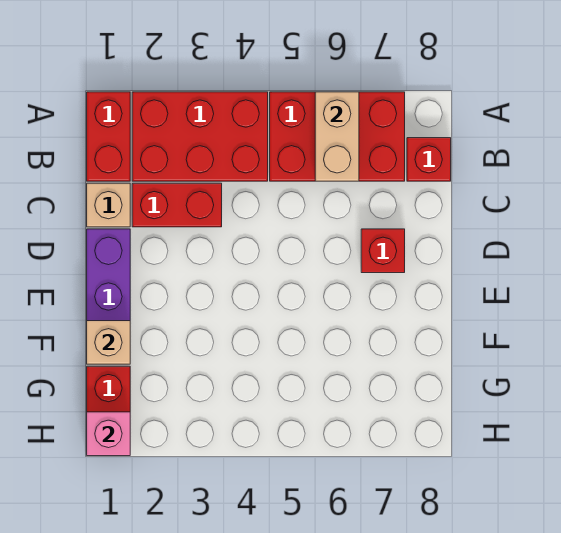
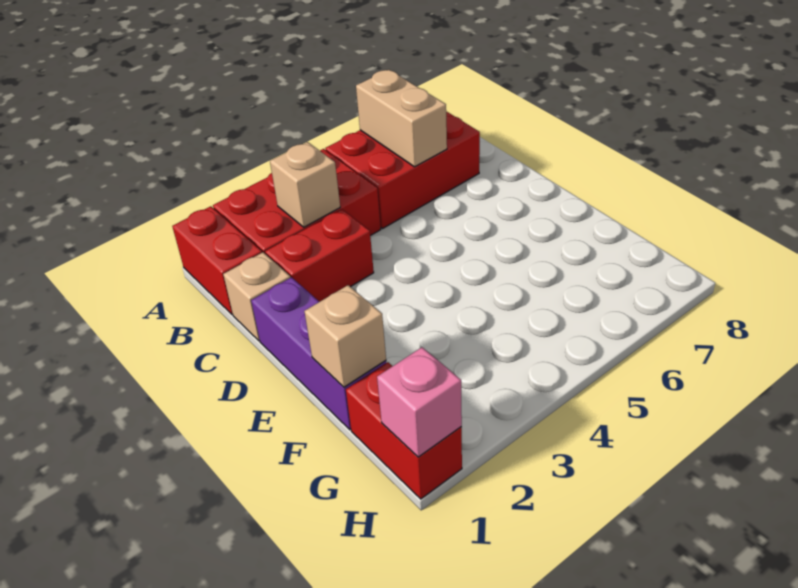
none -> tan 1x1 brick [270,142,340,227]
red 1x1 brick [407,138,451,181] -> none
red 1x1 brick [361,229,405,273] -> none

